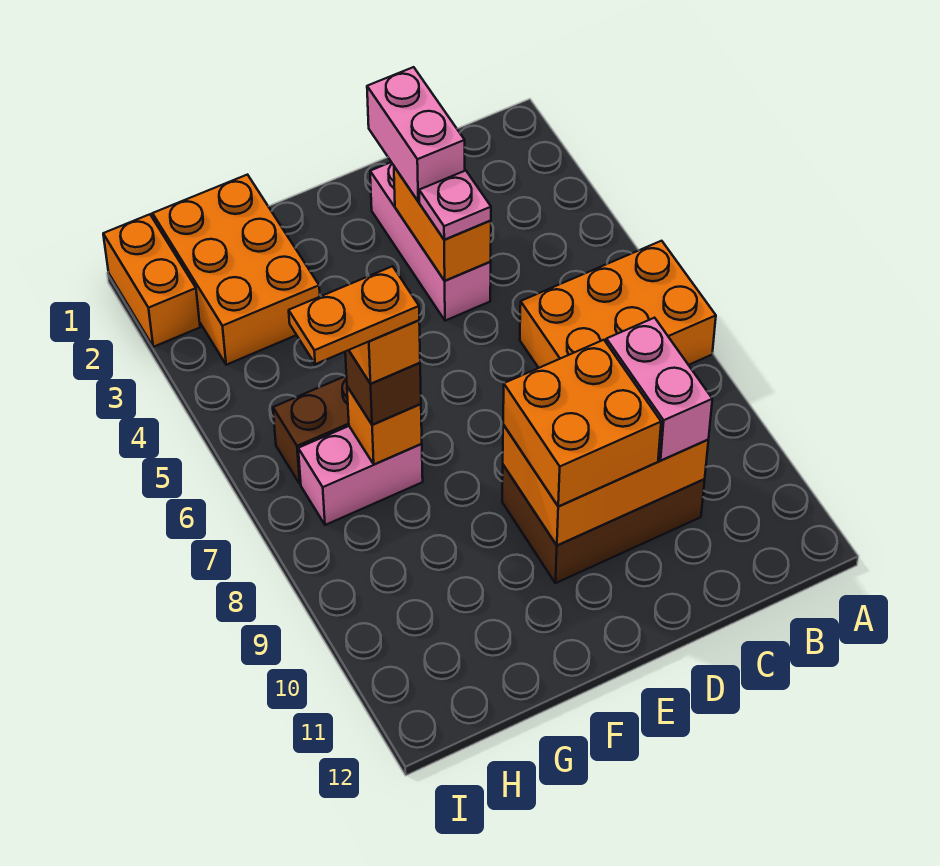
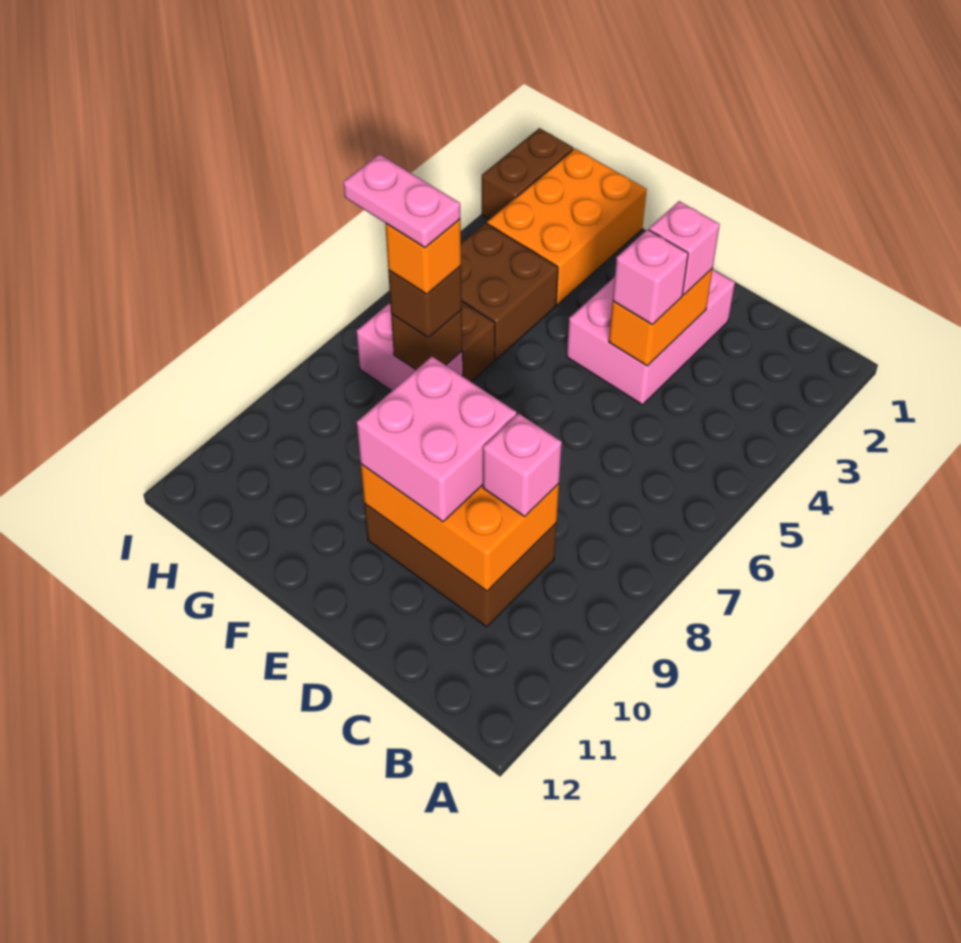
orange 2x3 brick [520,241,716,368] -> none
pink 1x2 brick [606,318,712,460] -> pink 1x1 brick [483,414,562,516]
pink 1x3 brick [370,162,491,321] -> pink 2x3 brick [567,270,735,405]
pink 1x2 brick [367,67,465,201] -> pink 1x1 brick [649,201,720,295]
pink 1x1 plate [419,171,491,240] -> pink 1x1 brick [613,230,688,325]
orange 2x2 brick [503,340,661,506] -> pink 2x2 brick [357,357,517,522]
none -> brown 2x2 brick [461,223,558,360]
orange 1x1 brick [347,387,422,464] -> brown 1x1 brick [391,310,462,370]
orange 1x2 plate [289,266,419,364] -> pink 1x2 plate [343,154,460,248]
orange 1x2 brick [103,214,200,347] -> brown 1x2 brick [482,128,573,220]

